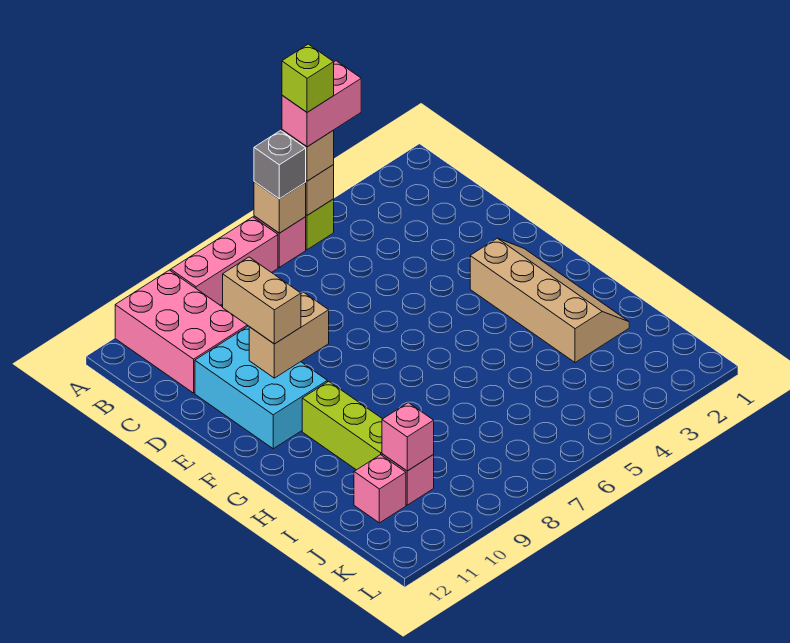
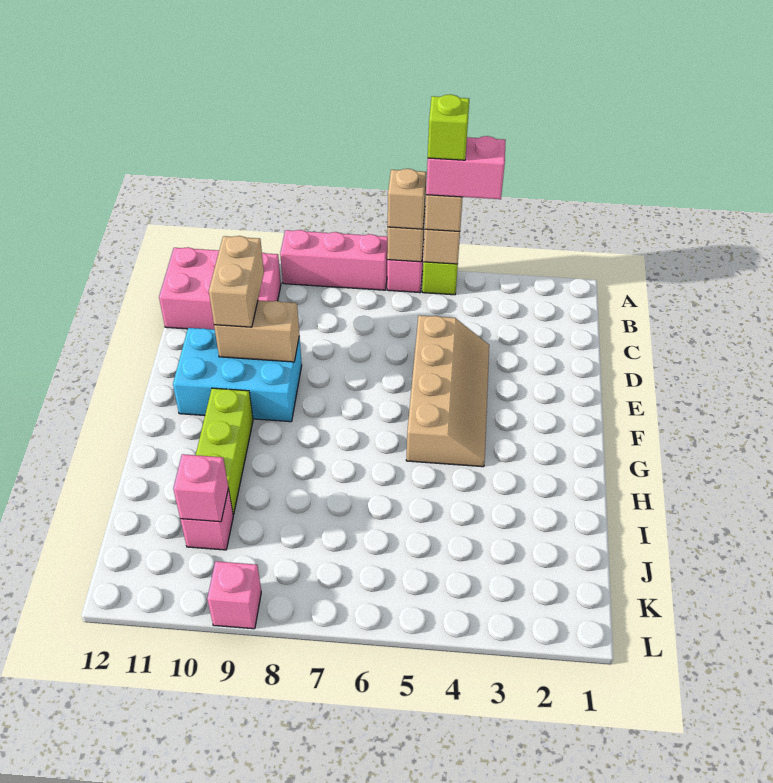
grey 1x1 brick [254,131,306,199] -> tan 1x1 brick [388,169,427,229]
pink 2x3 brick [115,270,248,393] -> pink 2x3 brick turned to [159,247,281,330]
cyan 2x3 brick [195,326,327,449] -> cyan 2x3 brick turned to [173,328,302,422]
tan 2x4 slope [470,238,629,363] -> tan 2x4 slope moved to [406,315,489,467]
pink 1x1 brick [354,455,406,523] -> pink 1x1 brick moved to [207,561,261,629]

